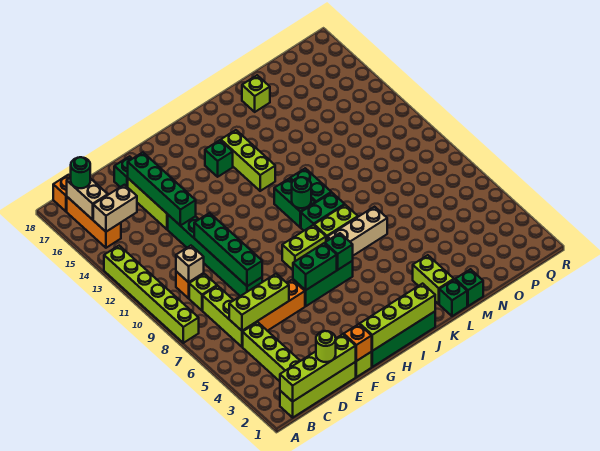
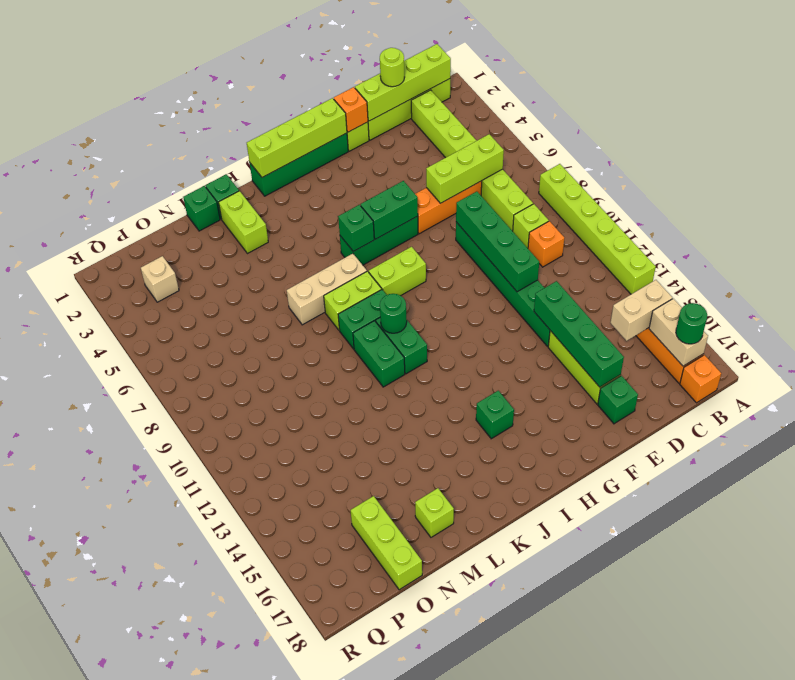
tan 1x1 brick [176,246,204,282] -> tan 1x1 brick moved to [141,256,179,302]
lime 1x3 brick [221,130,275,191] -> lime 1x3 brick moved to [350,496,422,590]

